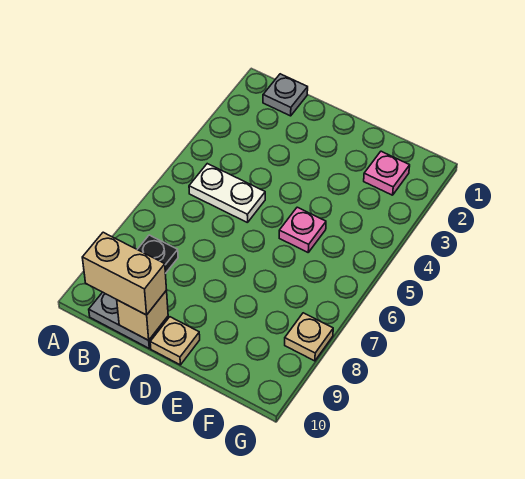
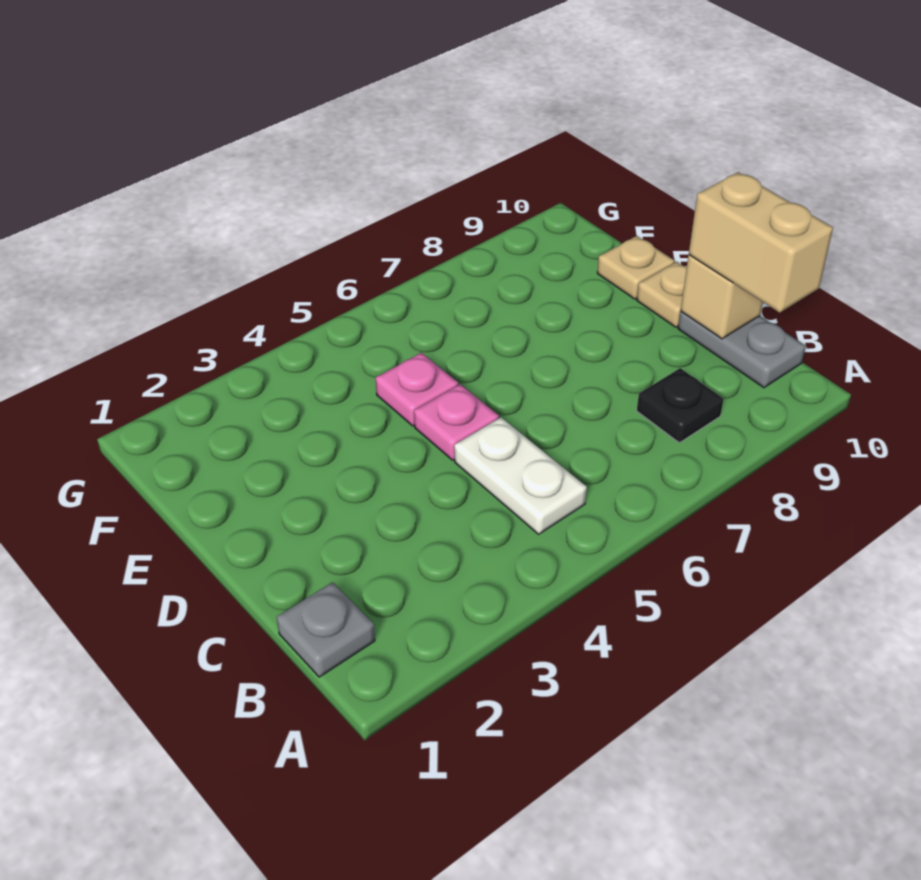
pink 1x1 plate [364,151,410,195] -> pink 1x1 plate moved to [414,384,499,460]
tan 1x1 plate [285,313,333,361] -> tan 1x1 plate moved to [597,236,675,299]

